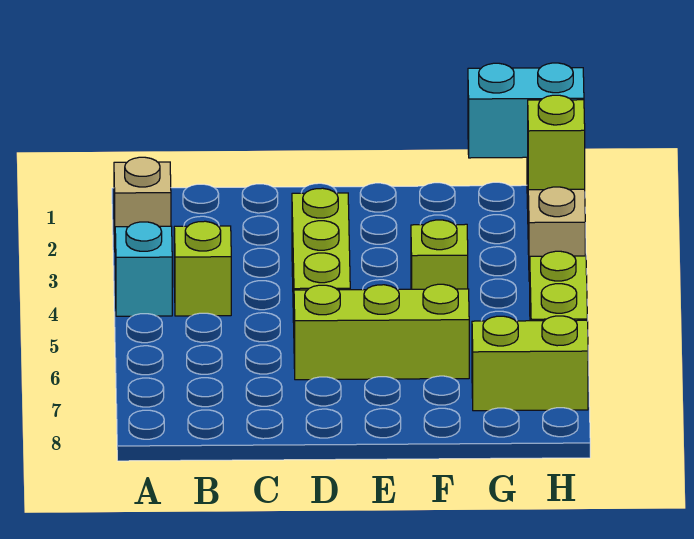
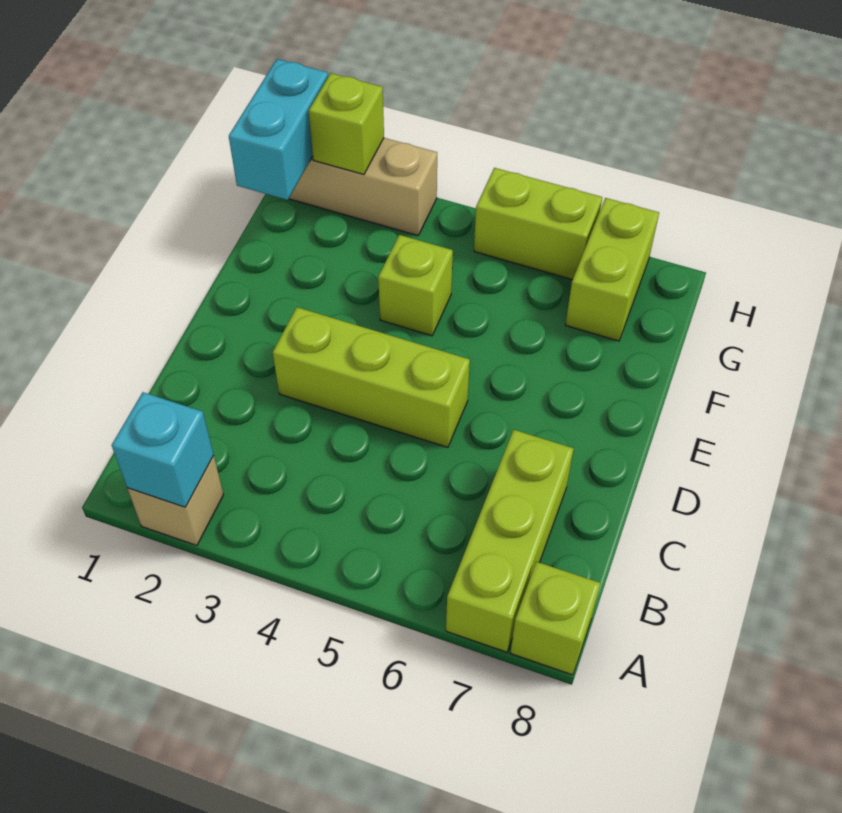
cyan 1x1 brick [115,222,172,316] -> cyan 1x1 brick moved to [112,392,214,507]
lime 1x1 brick [174,221,231,316] -> lime 1x1 brick moved to [511,562,600,675]
lime 1x3 brick [294,284,469,380] -> lime 1x3 brick moved to [446,430,574,652]

